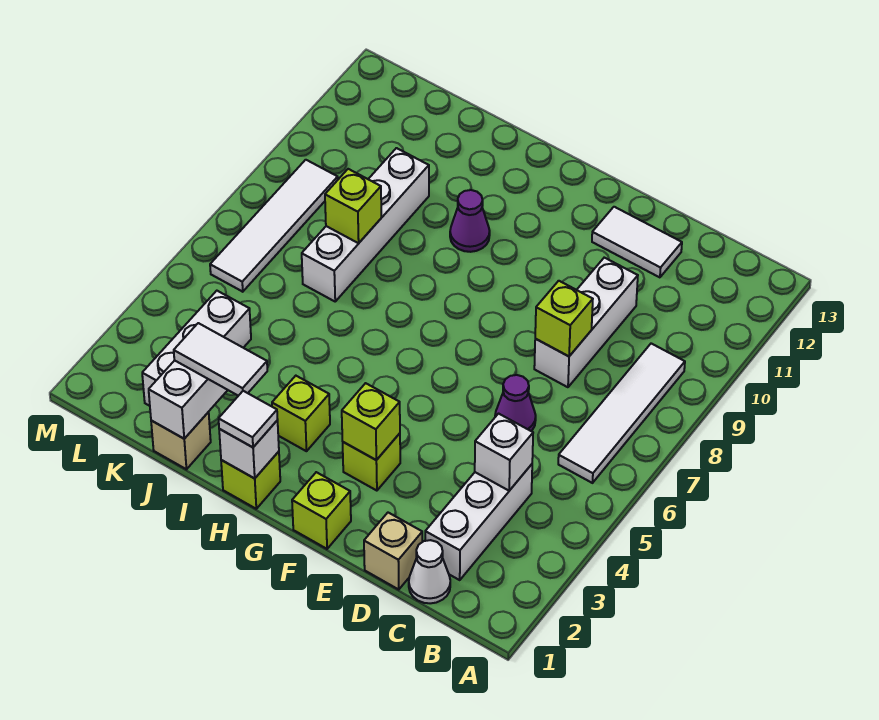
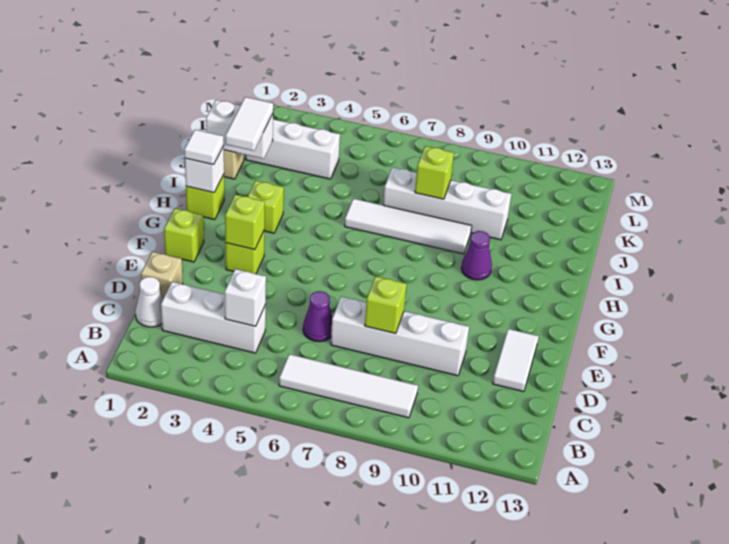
white 1x3 brick [534,258,638,387] -> white 1x4 brick [331,296,469,376]
white 1x4 tile [210,160,338,292] -> white 1x4 tile moved to [345,199,472,254]

